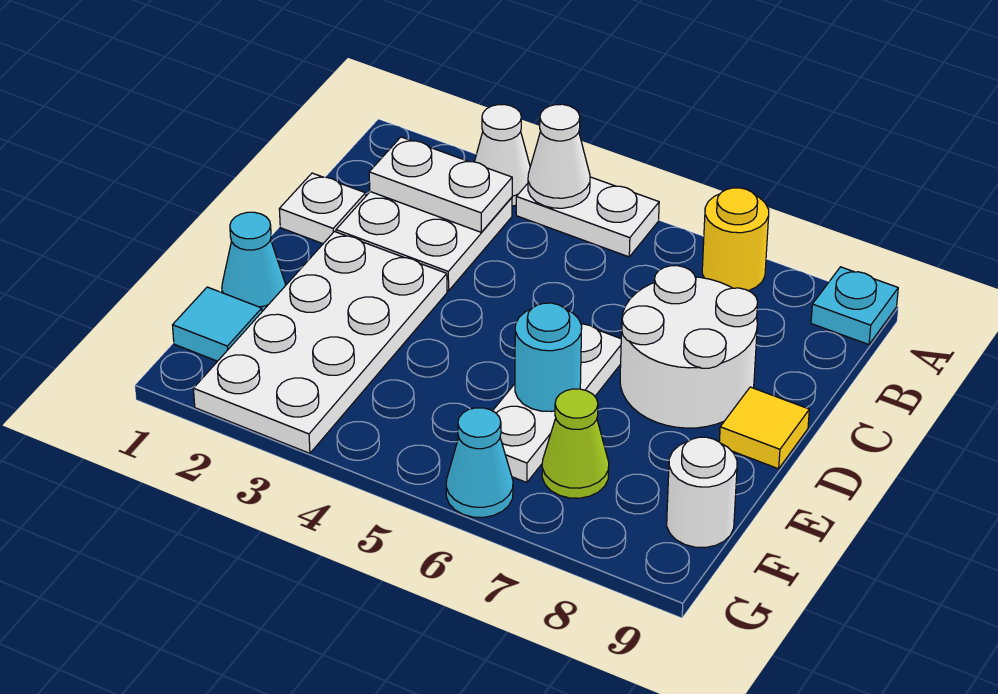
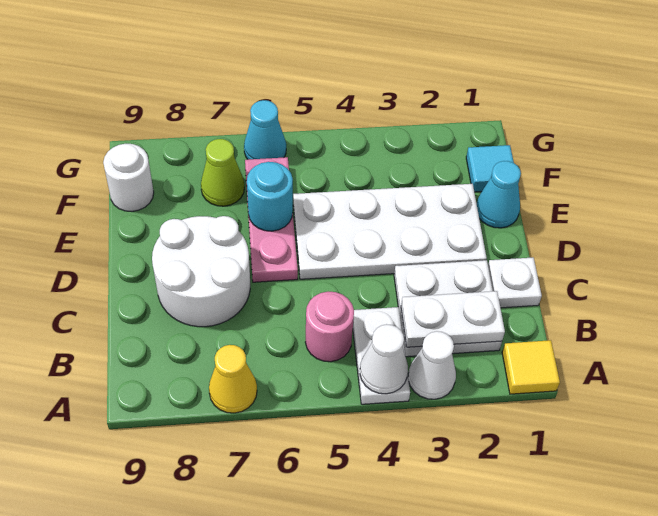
white 1x2 plate [516,177,659,257] -> white 1x2 plate turned to [353,307,410,404]
yellow 1x1 round brick [702,188,769,291] -> yellow 1x1 cone [209,345,257,413]
cyan 1x1 plate [811,267,898,345] -> none
none -> pink 1x1 round brick [305,292,354,362]
white 2x4 plate [193,232,447,453] -> white 2x4 plate turned to [293,184,487,279]
white 1x3 plate [493,324,621,483] -> pink 1x3 plate [245,157,298,282]
yellow 1x1 tile [719,387,809,469] -> yellow 1x1 tile moved to [502,340,560,394]

